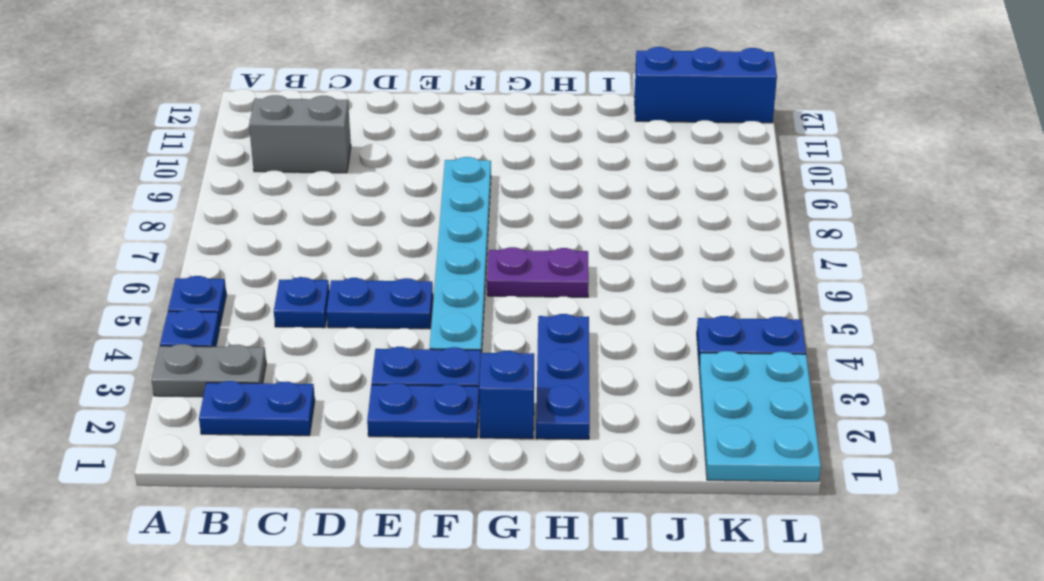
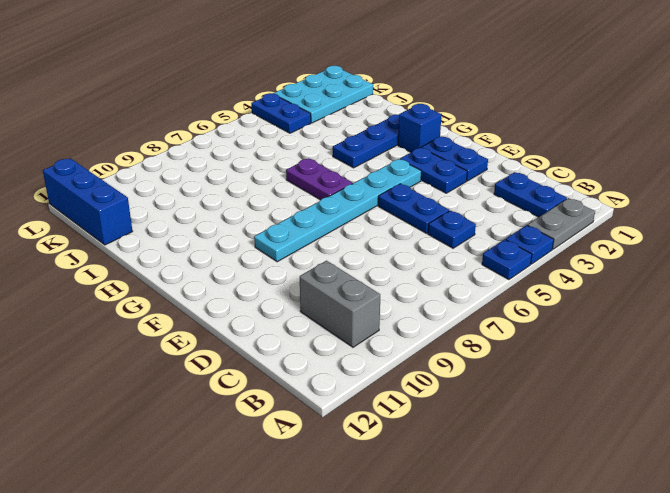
grey 1x2 plate [152,344,266,397] -> grey 1x2 plate turned to [528,198,595,249]

